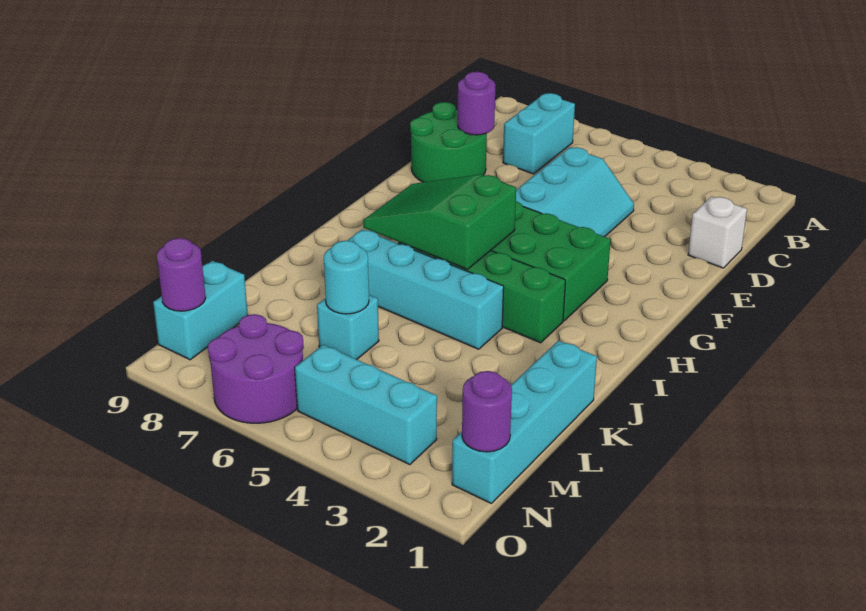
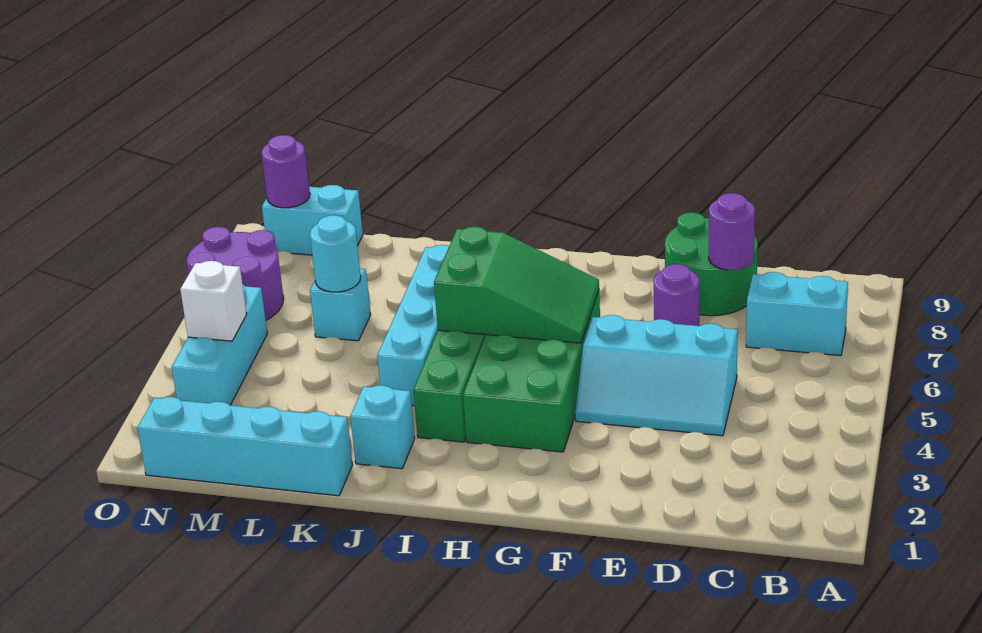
white 1x1 brick [688,196,747,268] -> white 1x1 brick moved to [180,261,247,341]
green 2x3 slope [363,174,516,269] -> green 2x3 slope turned to [434,227,599,343]
none -> cyan 1x1 brick [350,385,415,469]
purple 1x1 round brick [462,371,512,452] -> purple 1x1 round brick moved to [654,264,699,326]

